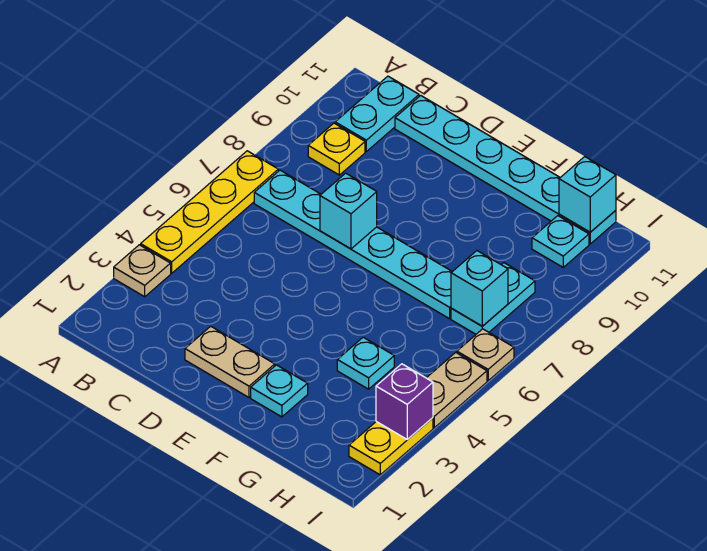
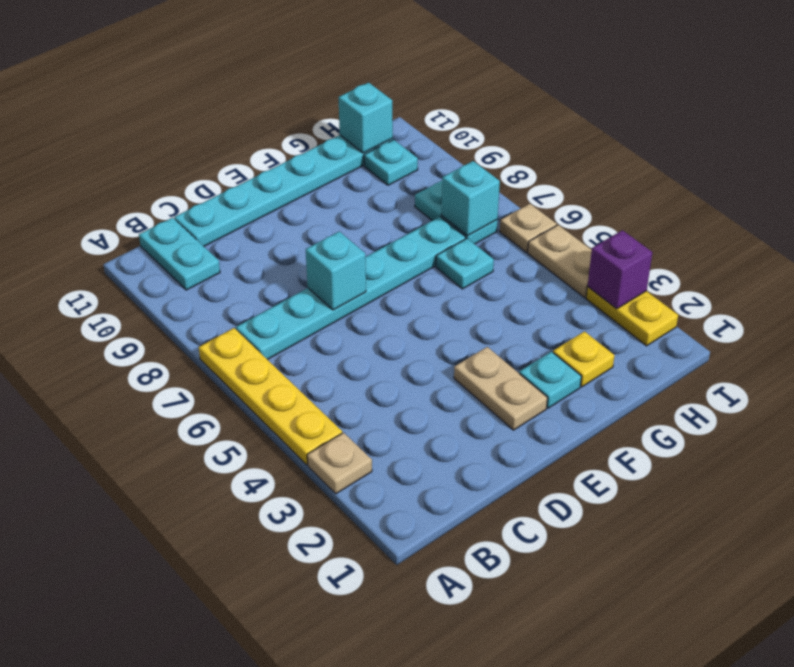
yellow 1x1 plate [308,123,365,175] -> yellow 1x1 plate moved to [553,331,615,387]
tan 1x2 plate [185,326,275,397] -> tan 1x2 plate turned to [454,347,547,430]
cyan 1x1 plate [337,337,394,389] -> cyan 1x1 plate moved to [436,238,494,289]

